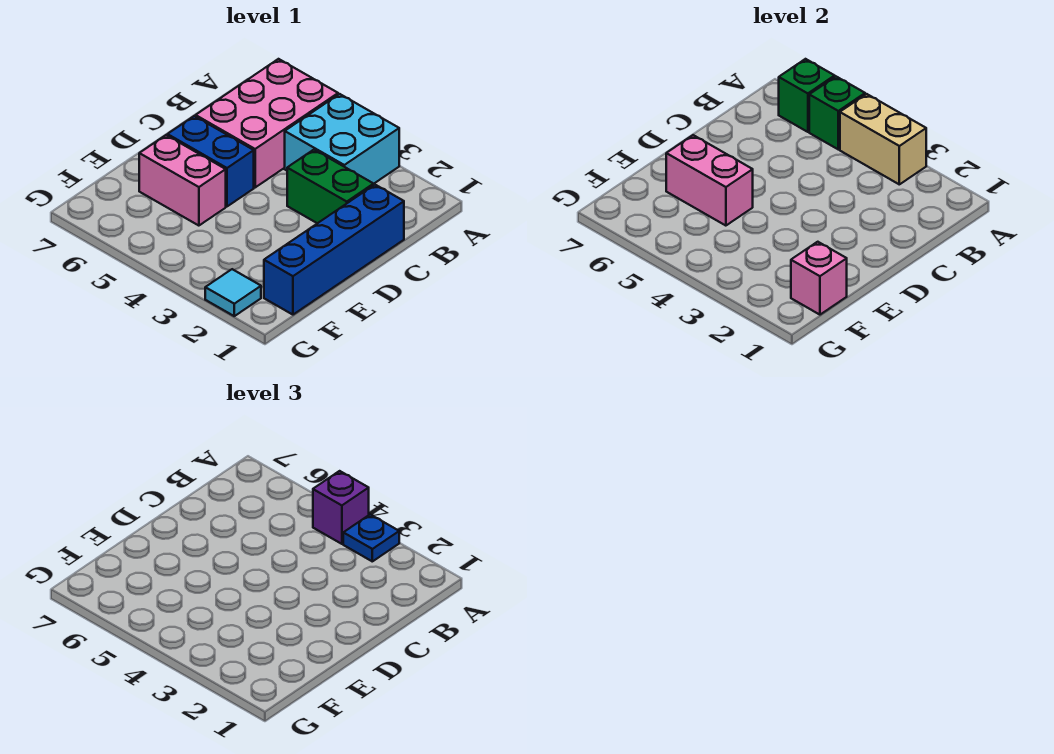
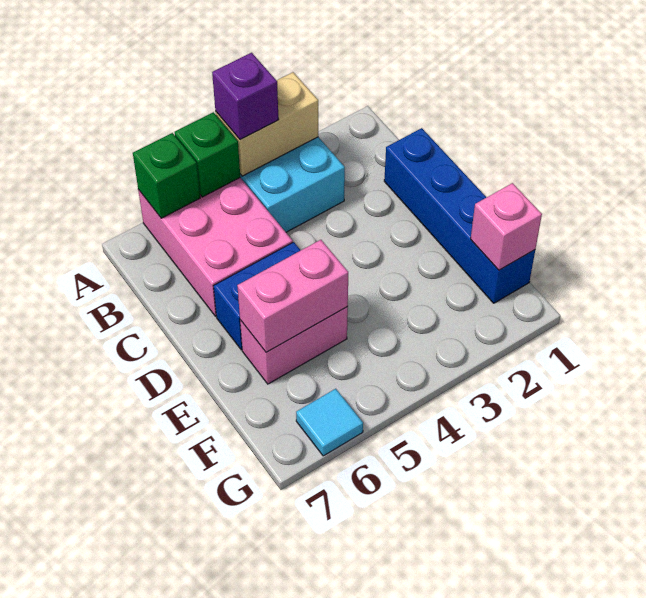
blue 1x1 plate [343,514,399,561] -> none
green 1x2 brick [287,150,374,223] -> none
cyan 1x1 tile [205,269,261,316] -> cyan 1x1 tile moved to [296,389,363,456]

